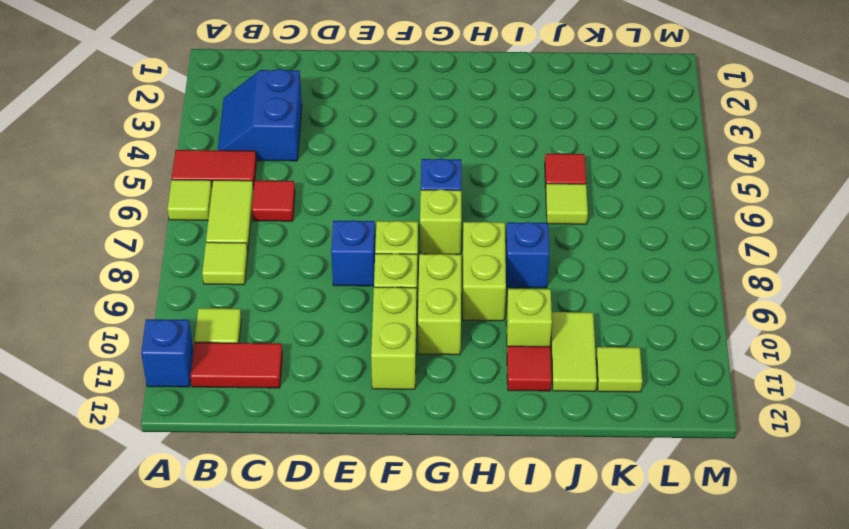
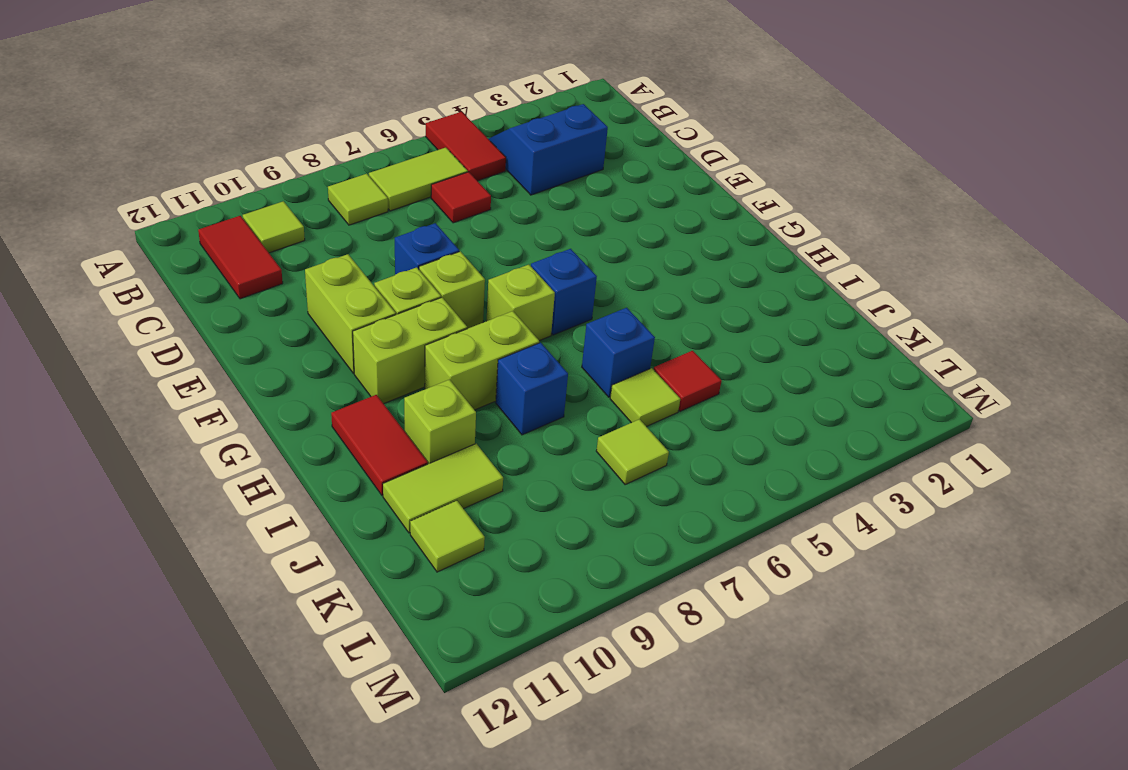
lime 1x1 tile [168,180,212,220] -> lime 1x1 tile moved to [596,419,669,485]
blue 1x1 brick [141,319,193,387] -> blue 1x1 brick moved to [582,308,655,397]
lime 1x2 brick [371,287,417,389] -> lime 1x2 brick turned to [305,254,396,373]
red 1x1 tile [507,346,551,391] -> red 1x2 tile [331,395,428,495]

